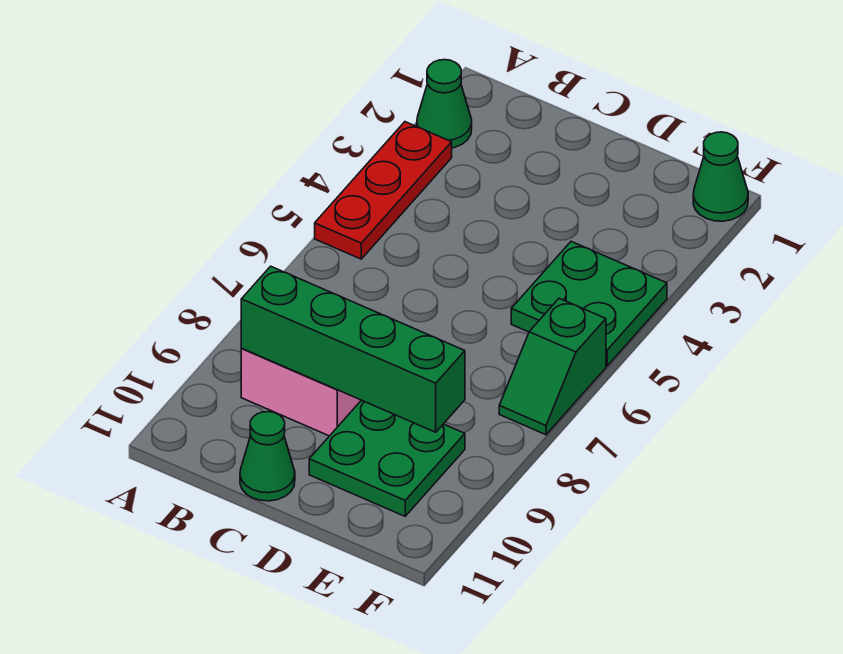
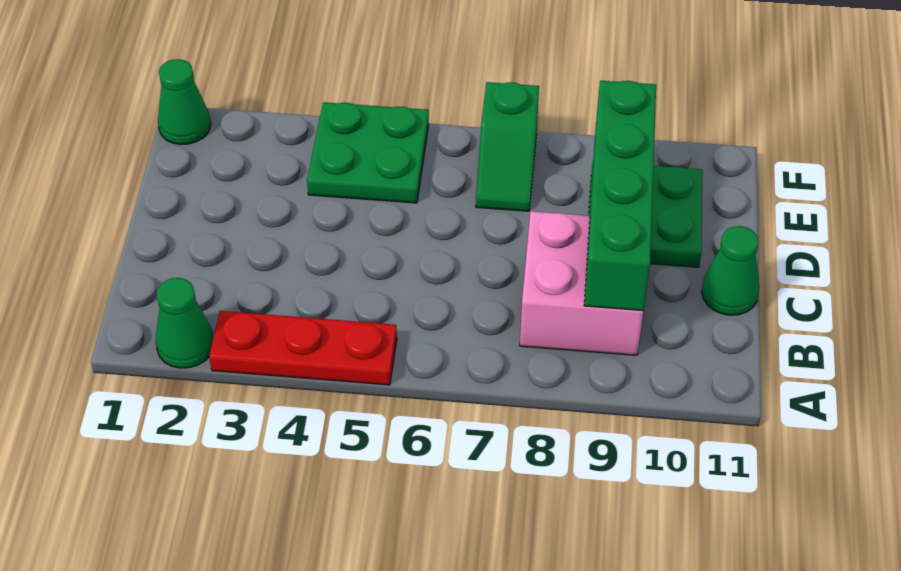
green 1x2 slope [499,298,606,435] -> green 1x2 slope turned to [476,82,539,211]

